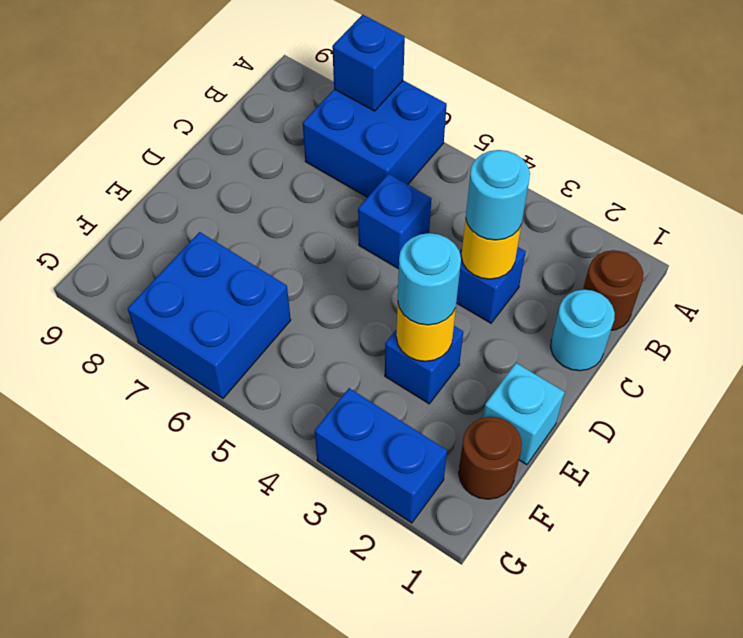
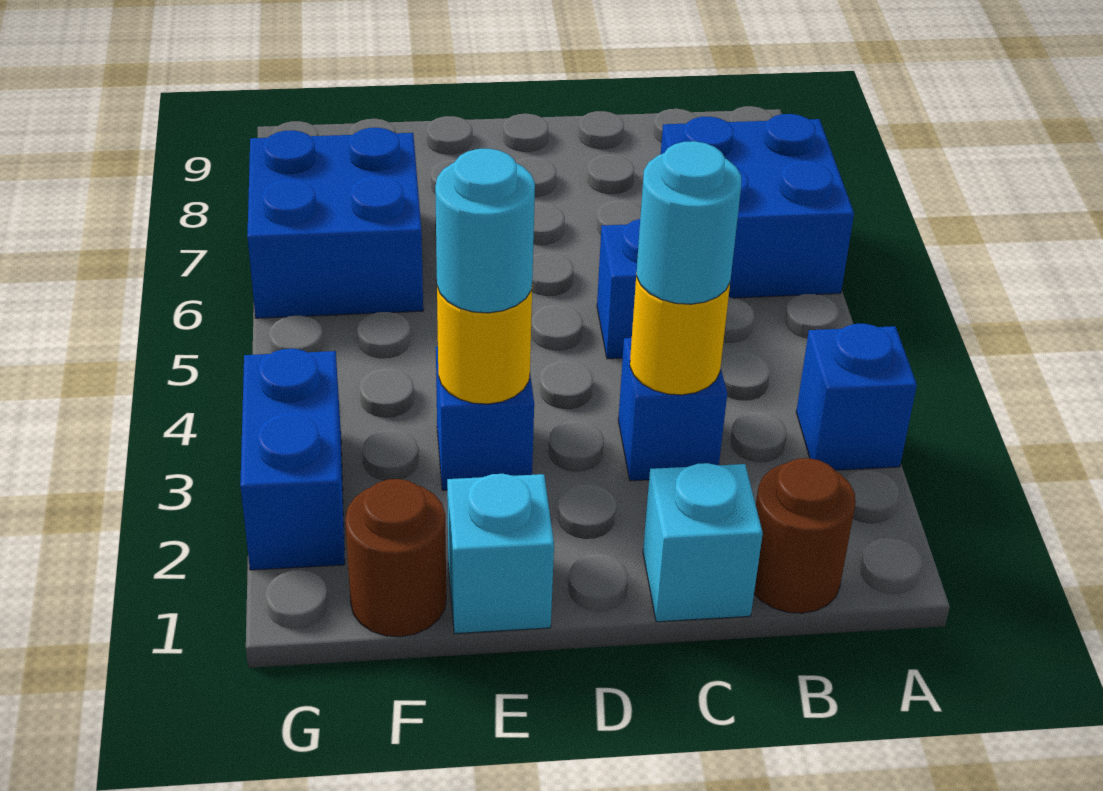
blue 1x1 brick [332,15,405,111] -> blue 1x1 brick moved to [796,324,917,470]
cyan 1x1 round brick [551,290,615,371] -> cyan 1x1 brick [643,463,763,622]

